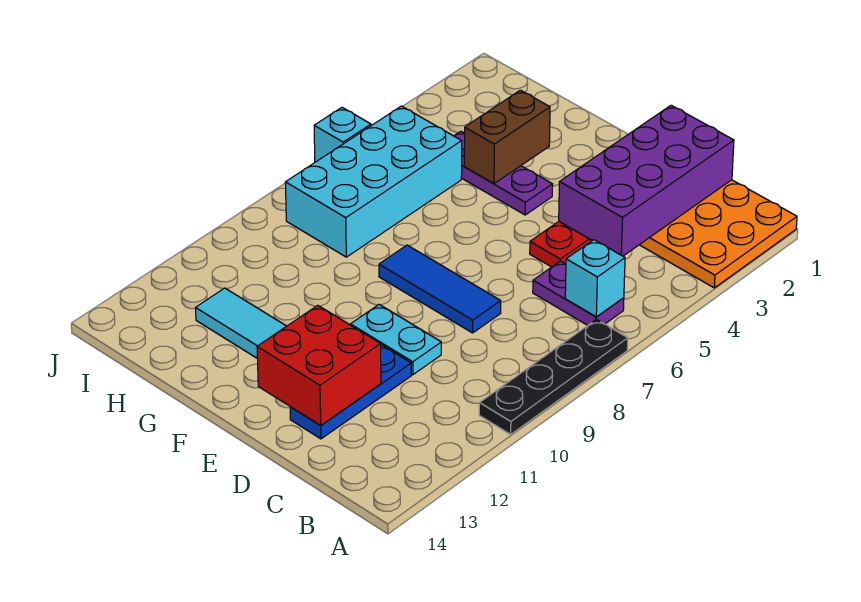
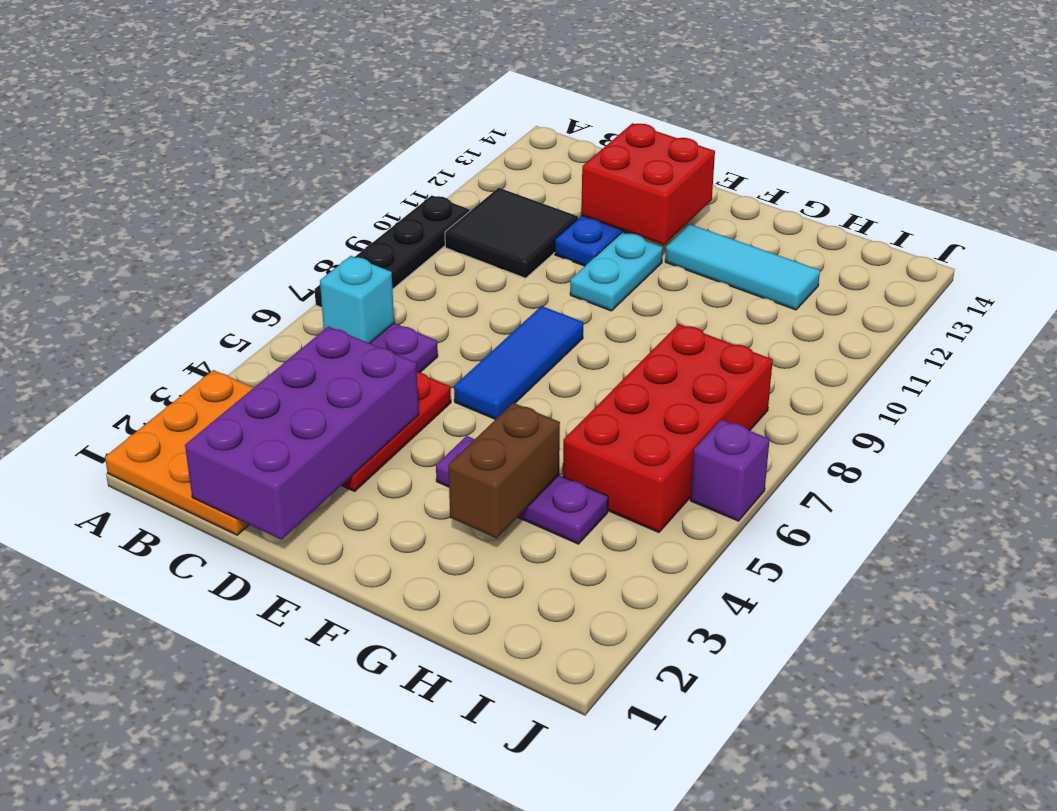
none -> black 2x2 tile [445,188,578,278]
blue 1x3 tile [379,245,501,333] -> blue 1x3 tile turned to [454,306,583,419]
cyan 1x2 plate [350,305,441,375] -> cyan 1x2 plate turned to [570,232,663,311]
cyan 2x4 brick [285,106,462,257] -> red 2x4 brick [563,324,773,532]
cyan 1x1 brick [314,108,371,162] -> purple 1x1 brick [690,420,770,521]

